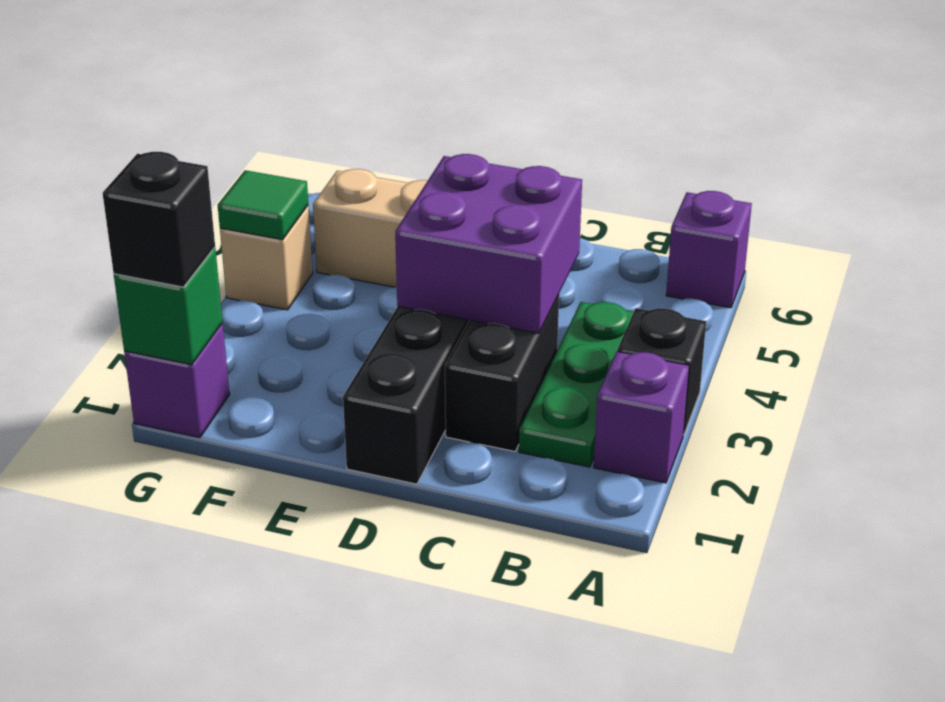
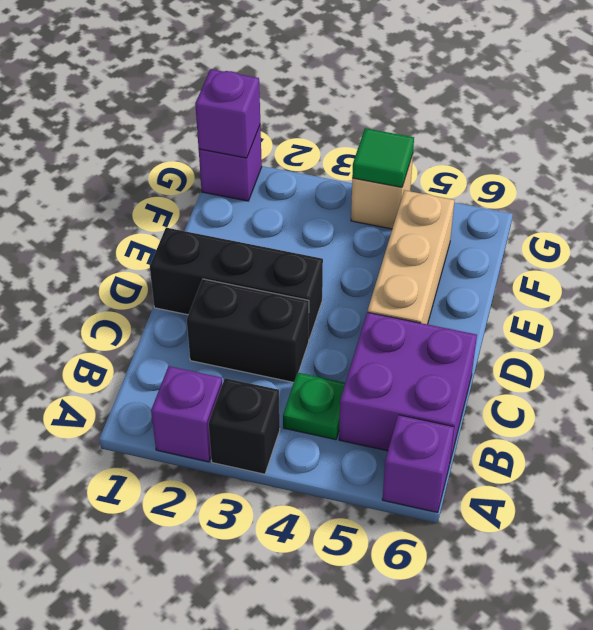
green 1x3 plate [519,302,634,467] -> green 1x1 plate [283,373,345,440]
purple 2x2 brick [395,154,582,333] -> purple 2x2 brick moved to [339,312,477,461]
green 1x1 brick [114,247,223,365] -> purple 1x1 brick [195,69,260,158]
black 1x1 brick [103,152,215,287] -> none

